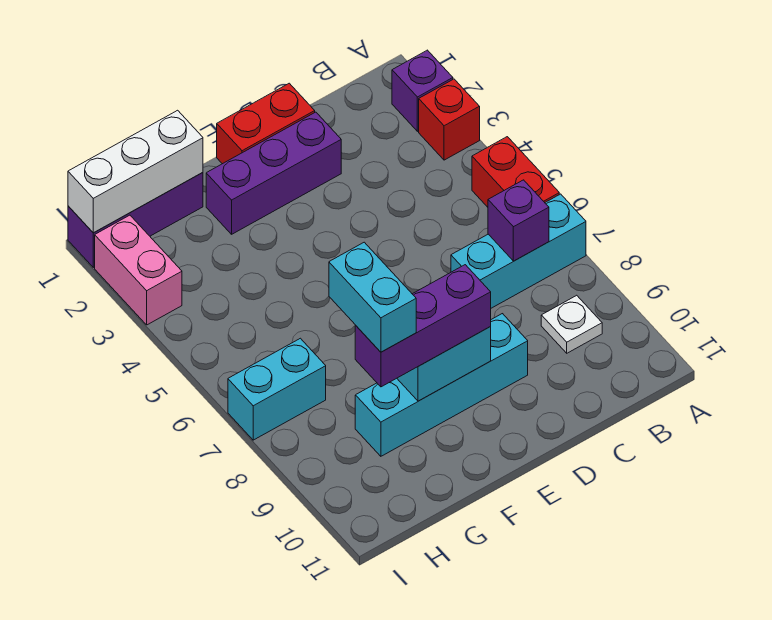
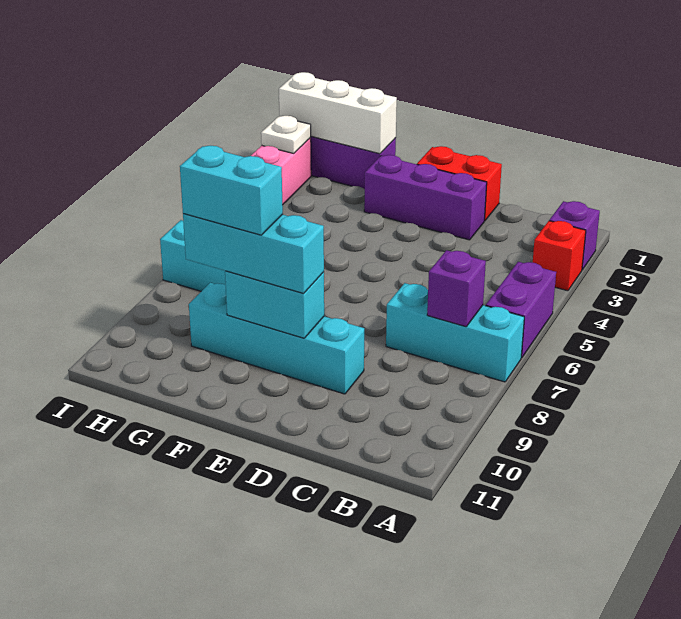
red 1x2 brick [472,137,559,207] -> purple 1x2 brick [486,262,556,358]
white 1x1 plate [541,295,602,353] -> white 1x1 plate moved to [261,116,311,153]
purple 1x3 brick [355,265,491,387] -> cyan 1x3 brick [183,214,324,293]
cyan 1x2 brick [329,242,416,352] -> cyan 1x2 brick turned to [180,146,283,235]

